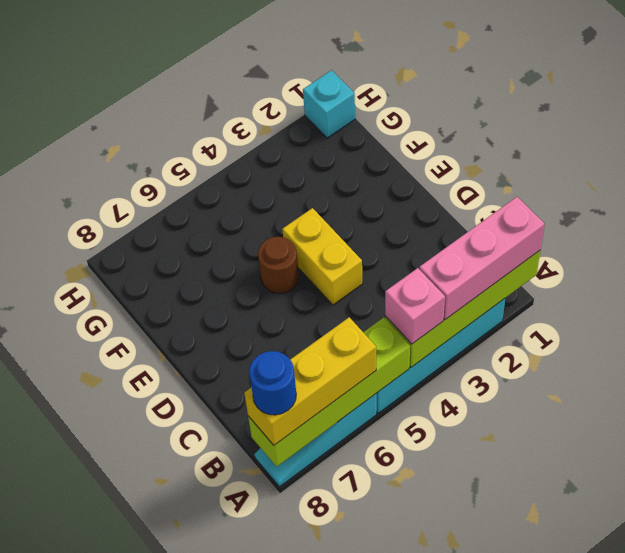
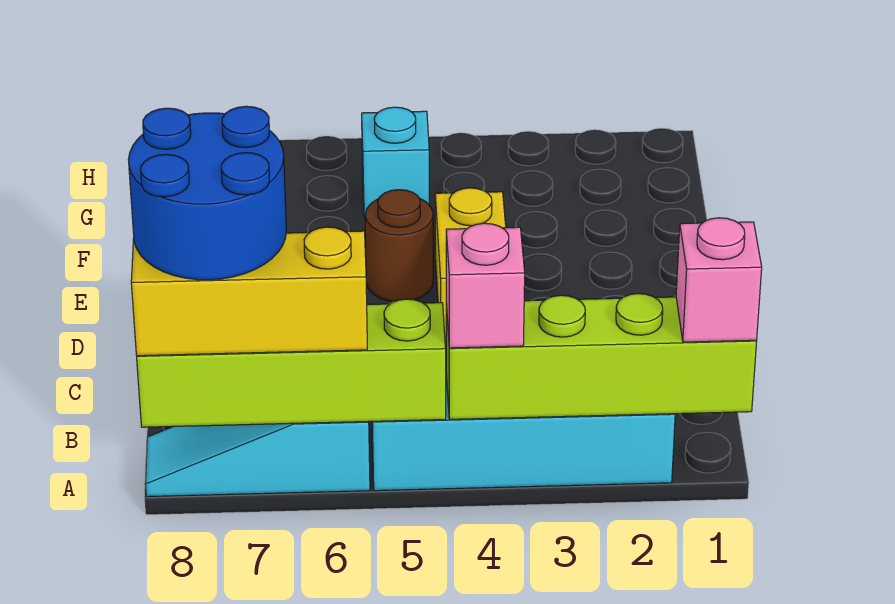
pink 1x3 brick [419,197,545,320] -> pink 1x1 brick [676,218,762,342]
blue 1x1 round brick [249,351,296,415] -> blue 2x2 round brick [128,106,286,280]
cyan 1x1 brick [303,70,355,138] -> cyan 1x1 brick moved to [362,107,429,218]

